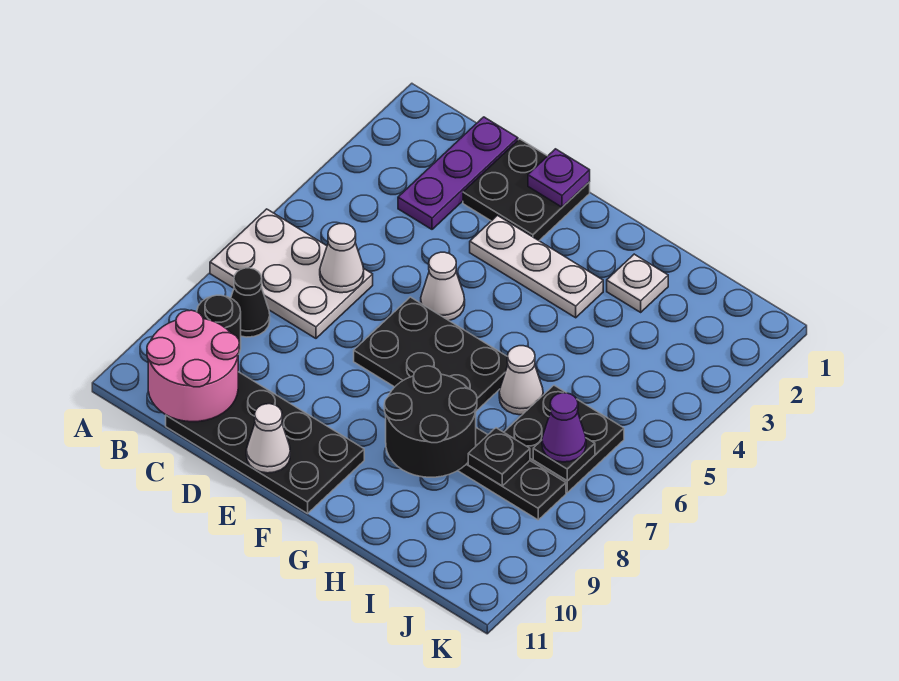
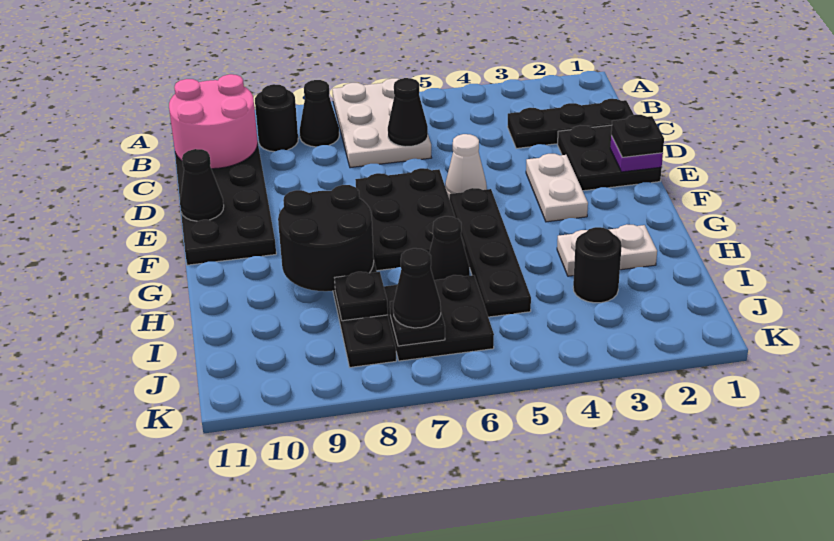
purple 1x3 plate [398,117,518,229] -> black 1x3 plate [507,99,634,148]
white 1x1 cone [320,224,364,293] -> black 1x1 cone [388,78,428,147]
none -> black 1x1 plate [611,115,664,157]
white 1x3 plate [470,216,603,318] -> white 1x2 plate [526,154,588,222]
white 1x1 cone [246,404,290,473] -> black 1x1 cone [180,149,224,221]
none -> black 1x4 plate [450,188,531,317]
white 1x1 plate [607,254,668,312] -> white 1x2 plate [557,224,657,276]
white 1x1 cone [499,346,543,415] -> black 1x1 cone [429,216,470,280]
none -> black 1x1 round brick [573,227,622,303]
purple 1x1 cone [542,393,586,462] -> black 1x1 cone [393,248,441,328]

